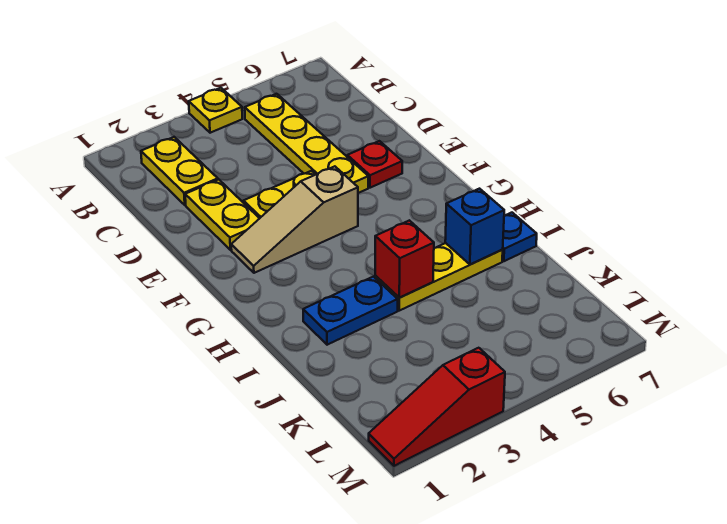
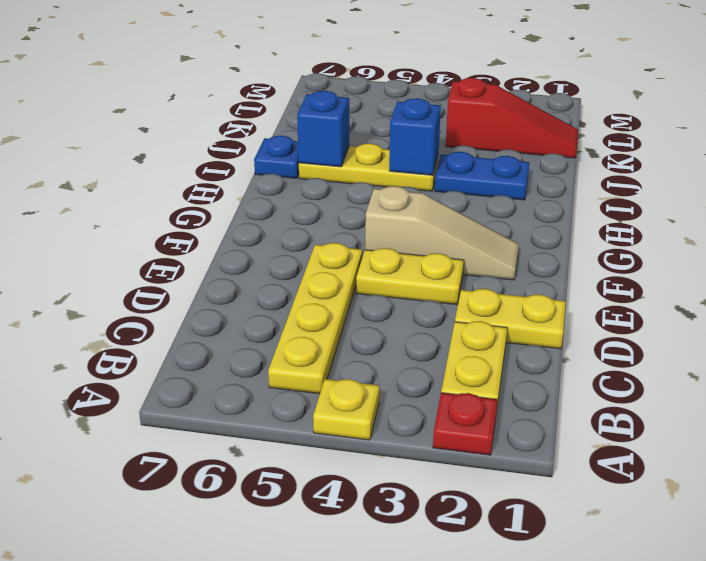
yellow 1x2 plate [185,180,260,250] -> yellow 1x2 plate turned to [455,289,566,349]
red 1x1 plate [347,141,402,188] -> red 1x1 plate moved to [433,393,498,455]
red 1x1 brick [375,220,434,298] -> blue 1x1 brick [389,98,441,175]
red 1x3 slope [369,348,505,466] -> red 1x3 slope moved to [446,78,578,158]

